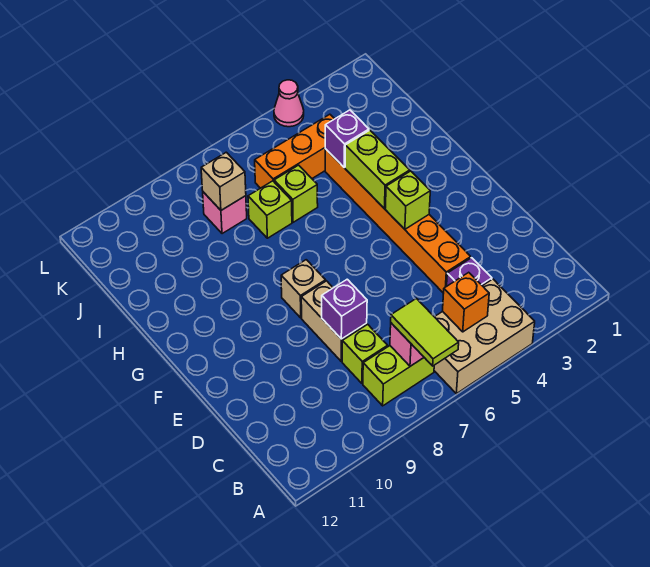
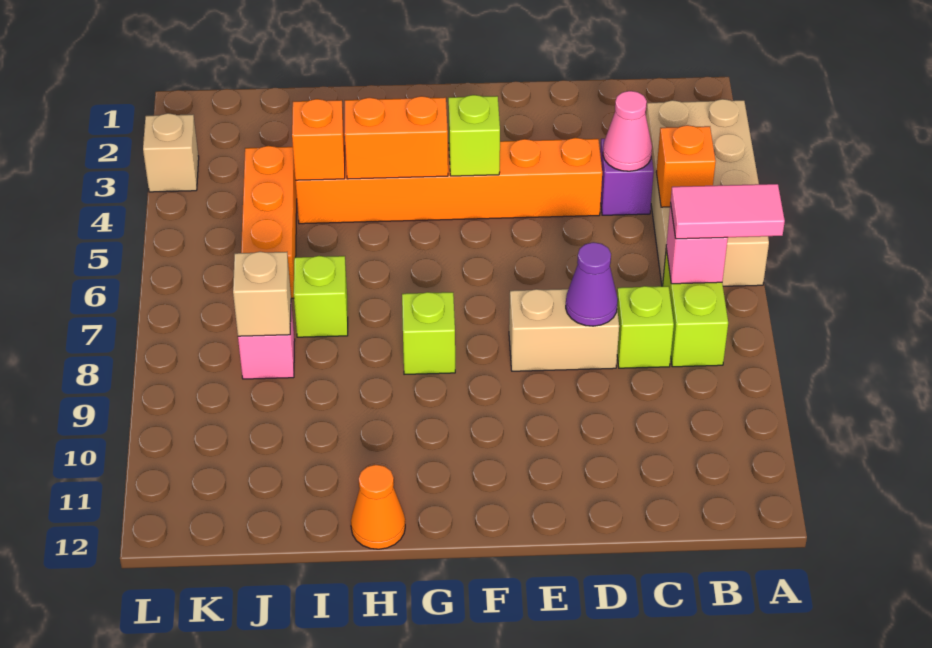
tan 2x3 brick [434,279,535,394] -> tan 2x4 brick [646,99,769,286]
lime 1x2 tile [391,299,459,366] -> pink 1x2 tile [670,184,785,239]
purple 1x1 brick [322,279,367,339] -> purple 1x1 cone [566,242,618,326]
tan 1x1 brick [281,260,326,318] -> tan 1x1 brick moved to [143,113,199,192]
lime 1x2 brick [345,130,410,209] -> orange 1x2 brick [345,96,448,179]
none -> orange 1x1 cone [351,465,405,549]
purple 1x1 brick [325,110,369,168] -> orange 1x1 brick [292,99,345,180]
lime 1x1 brick [274,165,318,222] -> lime 1x1 brick moved to [402,292,455,374]
pink 1x1 cone [274,80,304,127] -> pink 1x1 cone moved to [603,91,652,171]

